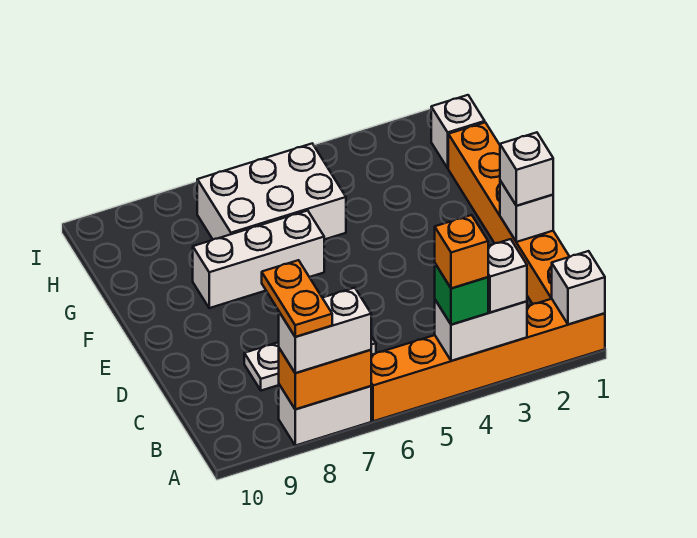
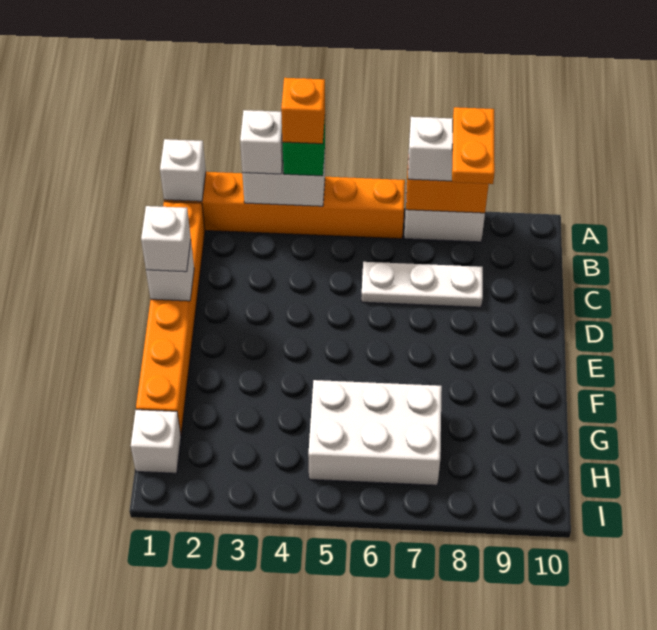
white 1x3 brick [193,211,324,308] -> none

